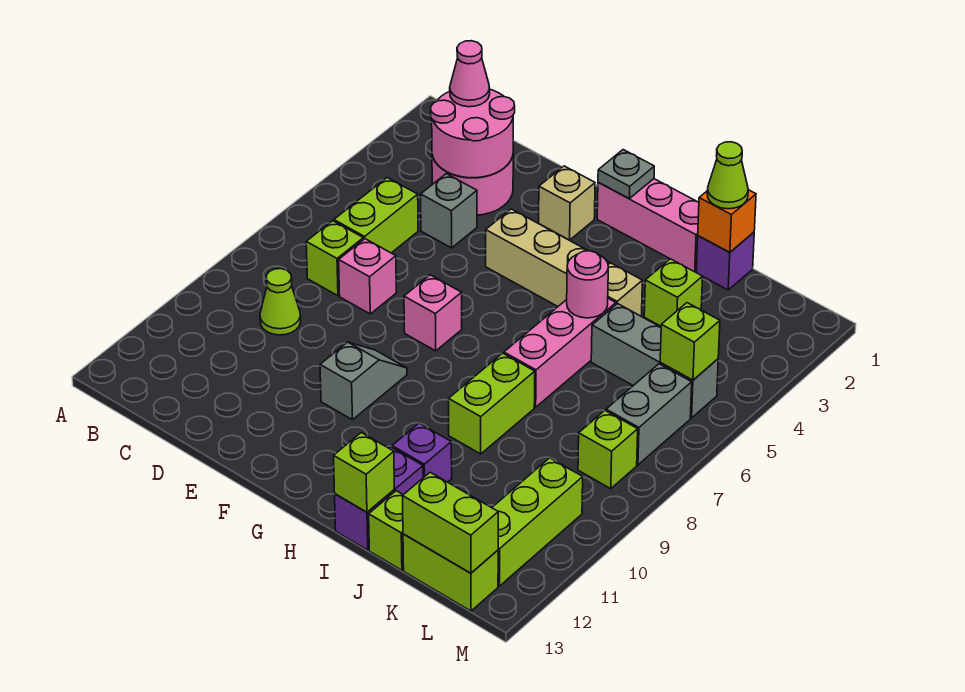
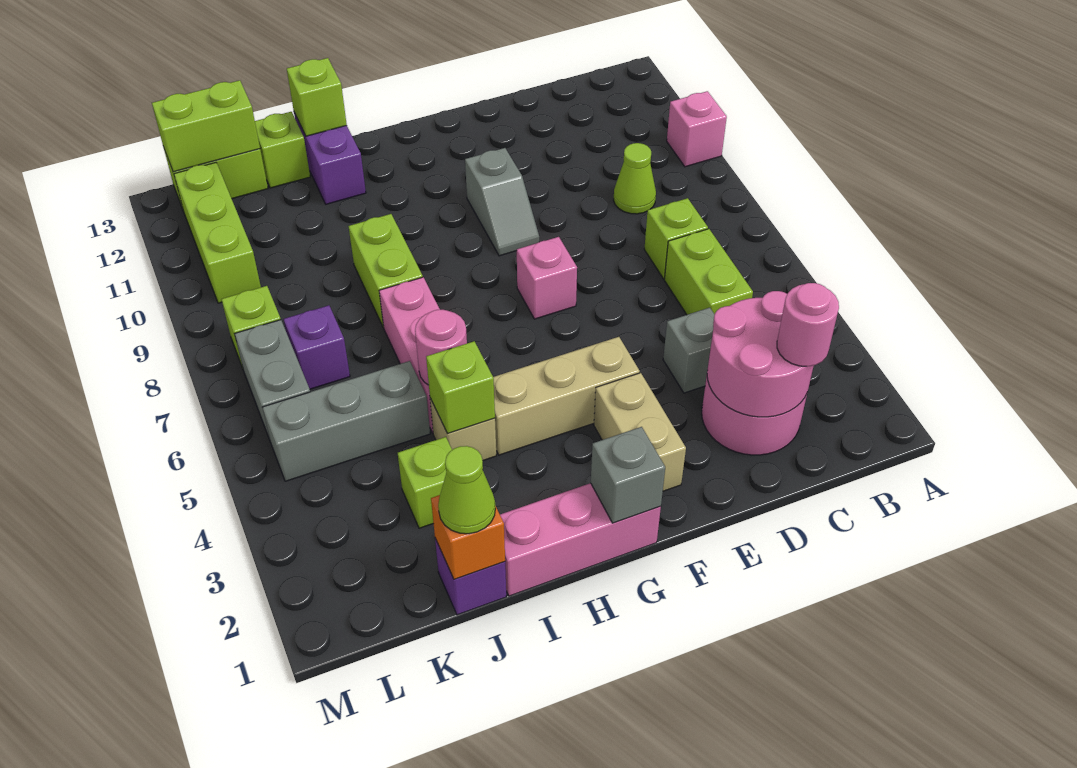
pink 1x1 cone [450,41,490,107] -> pink 1x1 round brick [777,283,839,367]
pink 1x1 brick [339,239,396,314] -> pink 1x1 brick moved to [667,91,727,167]
tan 1x1 brick [539,166,595,240] -> tan 1x2 brick [594,373,686,491]
grey 1x1 plate [598,150,654,198] -> grey 1x1 brick [591,427,665,523]
purple 1x1 brick [392,423,452,482] -> purple 1x1 brick moved to [284,305,350,389]
lime 1x1 brick [660,303,720,380] -> lime 1x1 brick moved to [426,341,495,434]

